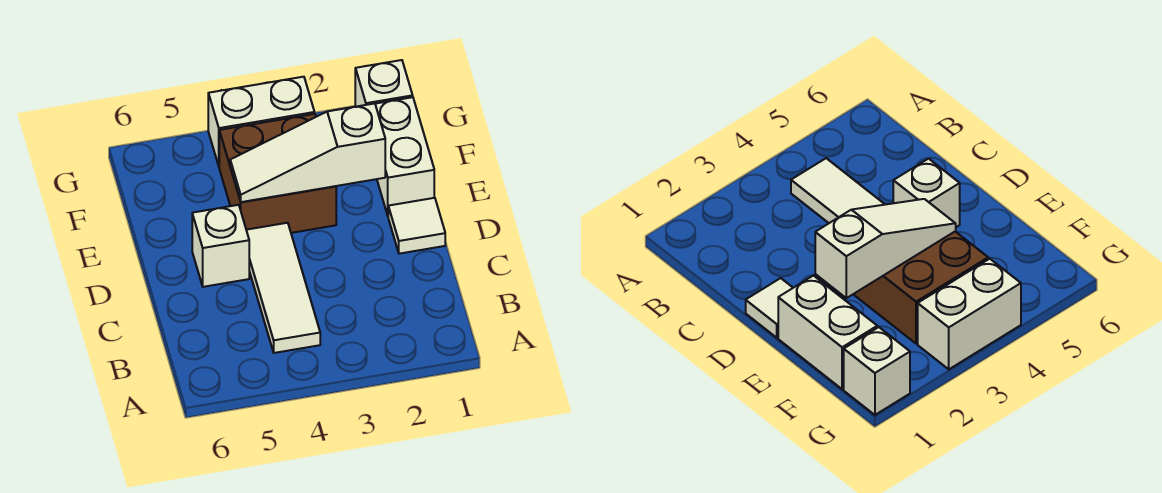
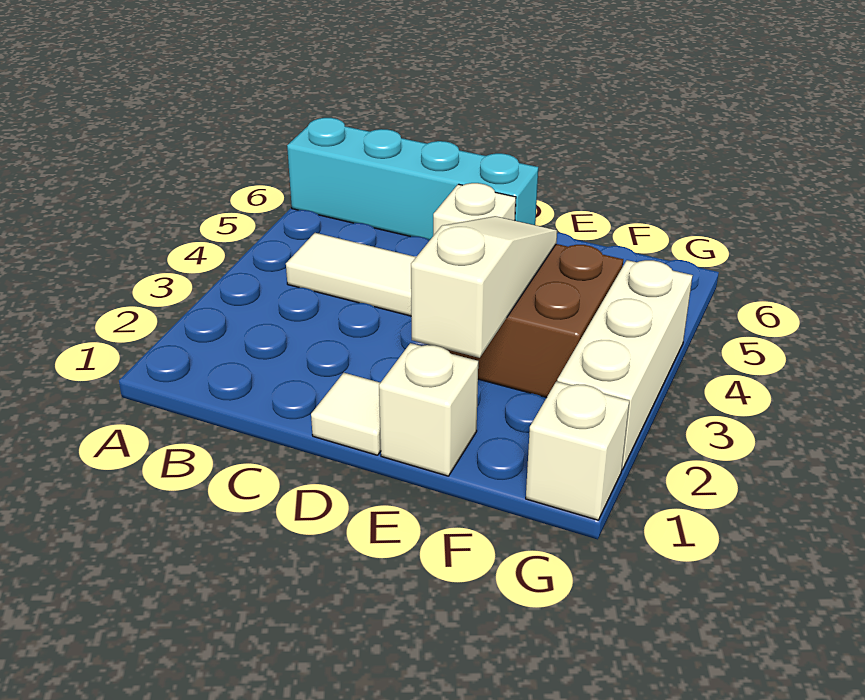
none -> cyan 1x4 brick [287,118,538,240]
white 1x2 brick [375,97,434,215] -> white 1x1 brick [379,343,478,476]
white 1x2 brick [208,77,315,166] -> white 1x3 brick [557,260,693,470]

